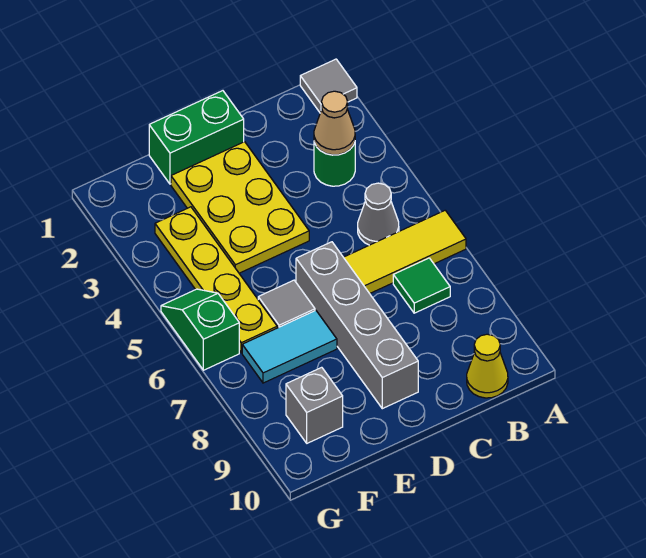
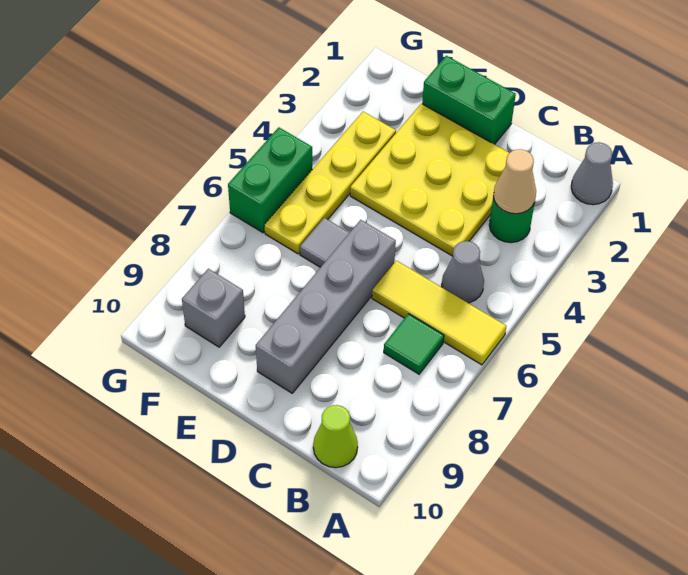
grey 1x1 tile [300,59,357,113] -> grey 1x1 cone [571,142,613,205]
yellow 1x1 cone [467,334,508,398] -> lime 1x1 cone [313,405,358,468]
yellow 2x3 plate [171,142,309,273] -> yellow 3x3 plate [350,104,509,256]
cyan 1x2 tile [242,310,337,383] -> none
green 1x2 slope [161,289,239,370] -> green 1x2 brick [228,127,312,233]

